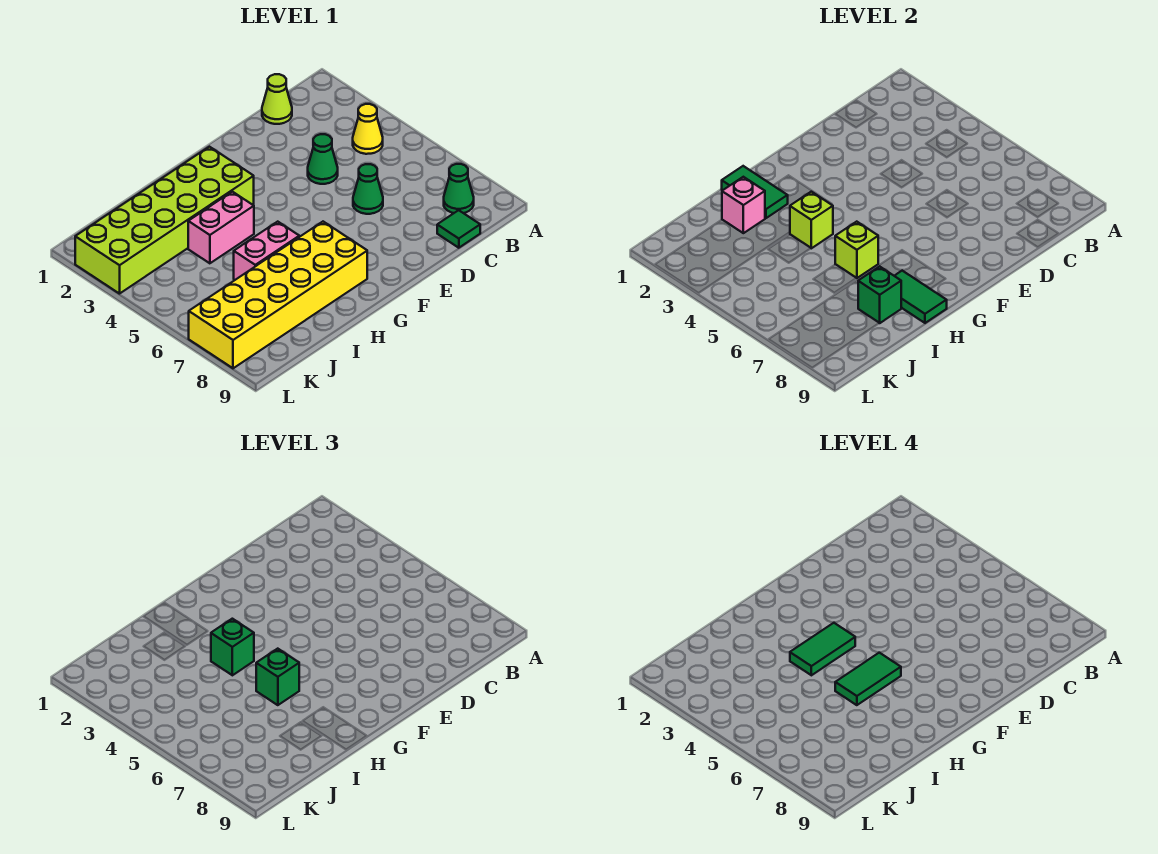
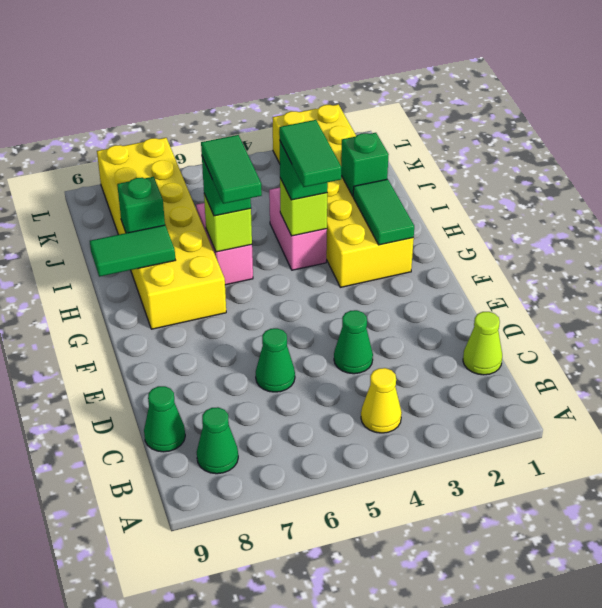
green 1x1 tile [437,210,480,248] -> green 1x1 cone [144,386,185,452]
lime 2x6 brick [75,147,254,294] -> yellow 2x6 brick [272,104,414,287]
green 1x2 tile [722,166,788,218] -> green 1x2 tile turned to [353,179,414,245]
pink 1x1 brick [722,177,765,233] -> green 1x1 brick [341,133,389,196]

